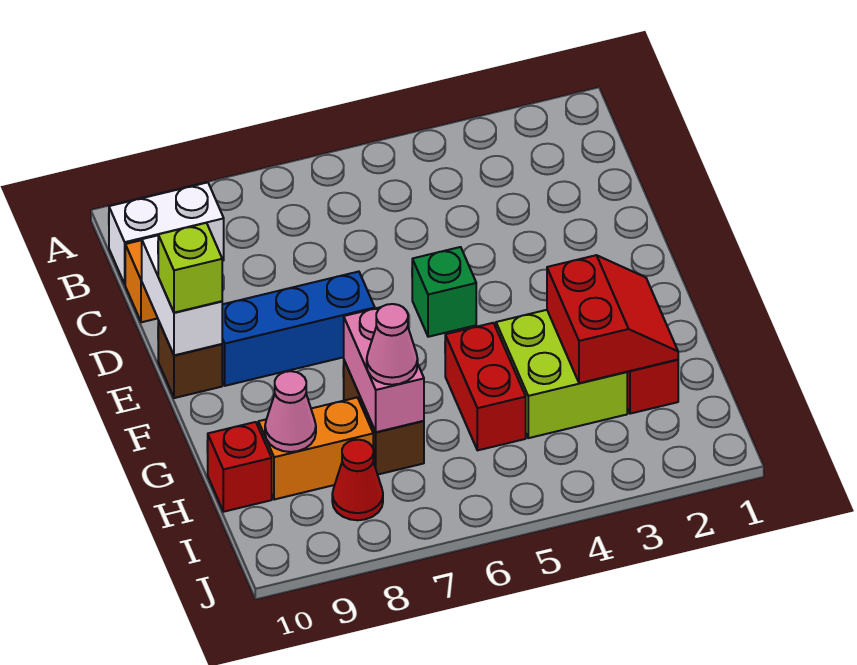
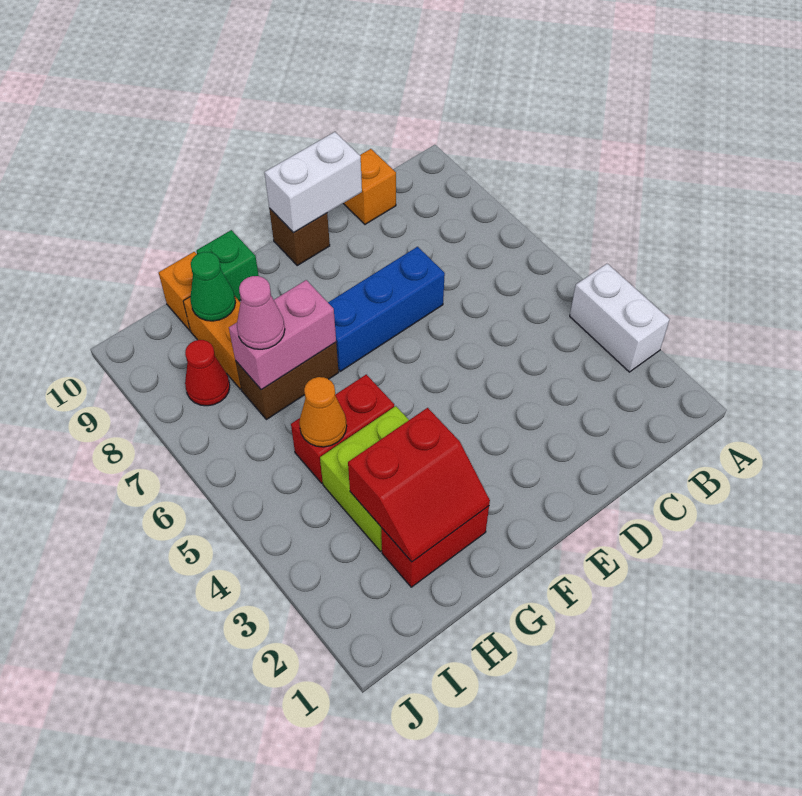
white 1x2 brick [109,182,224,284] -> white 1x2 brick moved to [570,264,670,372]
green 1x1 brick [412,247,476,337] -> green 1x1 brick moved to [196,230,259,301]
blue 1x3 brick [222,272,375,386] -> blue 1x3 brick turned to [328,247,445,371]
lime 1x1 brick [158,223,222,313] -> none
none -> orange 1x1 cone [299,377,347,447]
pink 1x1 cone [265,371,316,452] -> green 1x1 cone [190,252,235,321]
red 1x1 brick [208,422,272,512] -> orange 1x1 brick [159,252,197,331]

